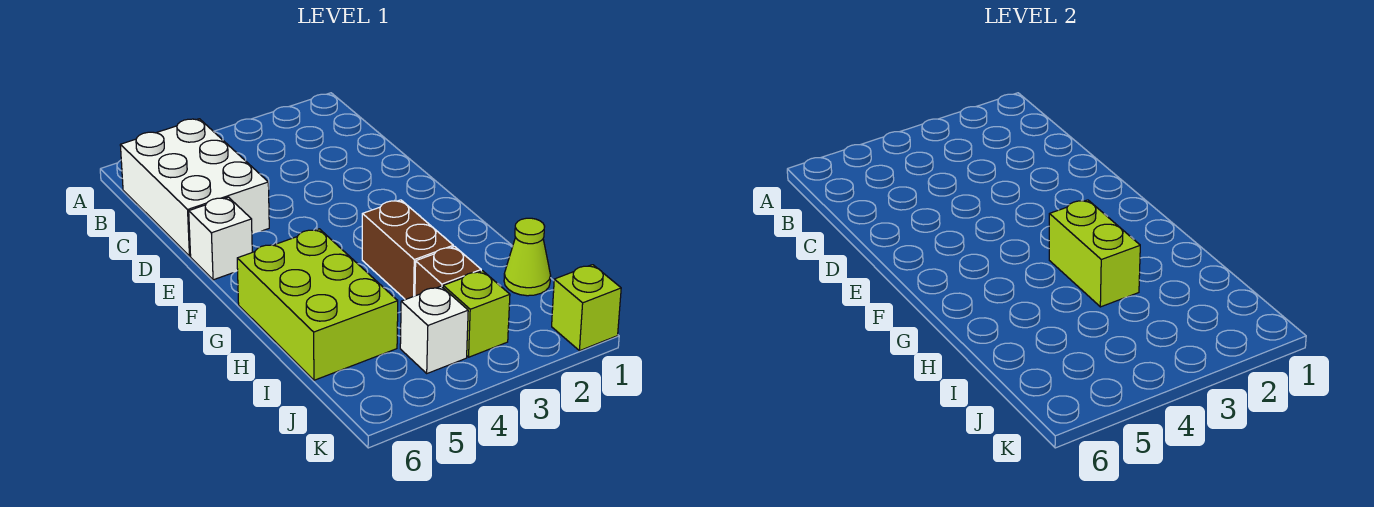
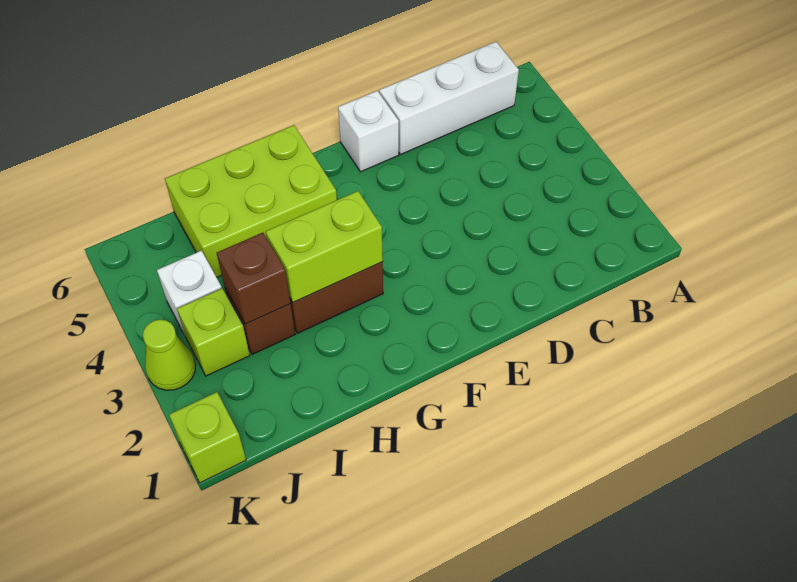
white 2x3 brick [120,119,269,256] -> white 1x3 brick [379,42,519,155]
lime 1x1 cone [504,218,551,296] -> lime 1x1 cone moved to [143,320,196,390]
none -> brown 1x1 brick [217,233,290,324]

